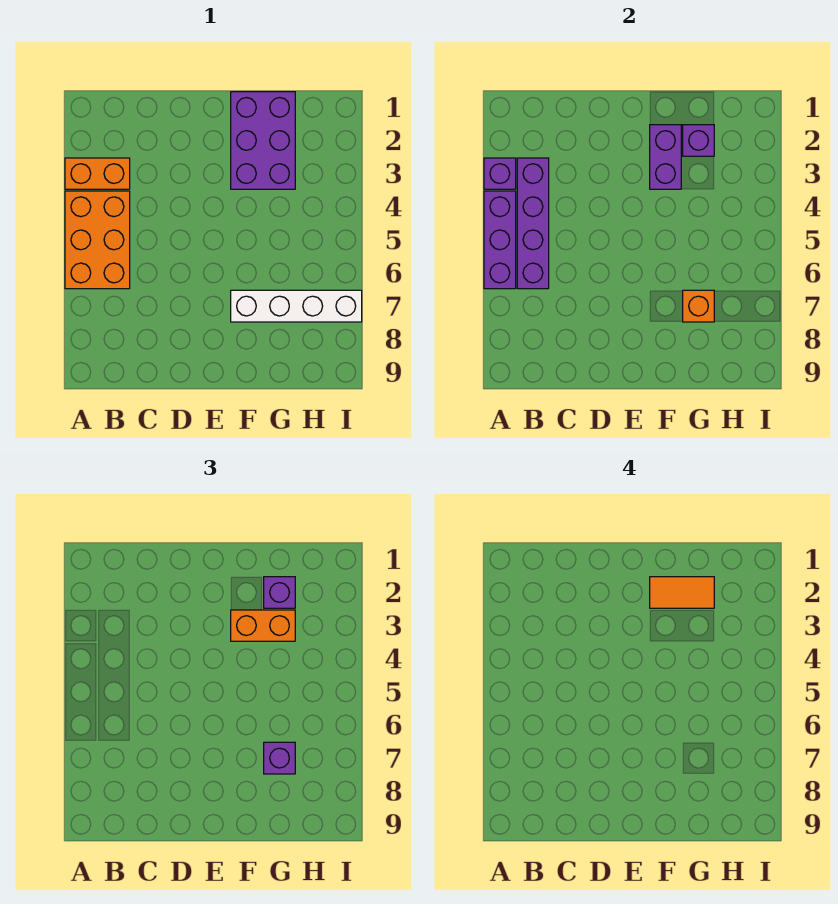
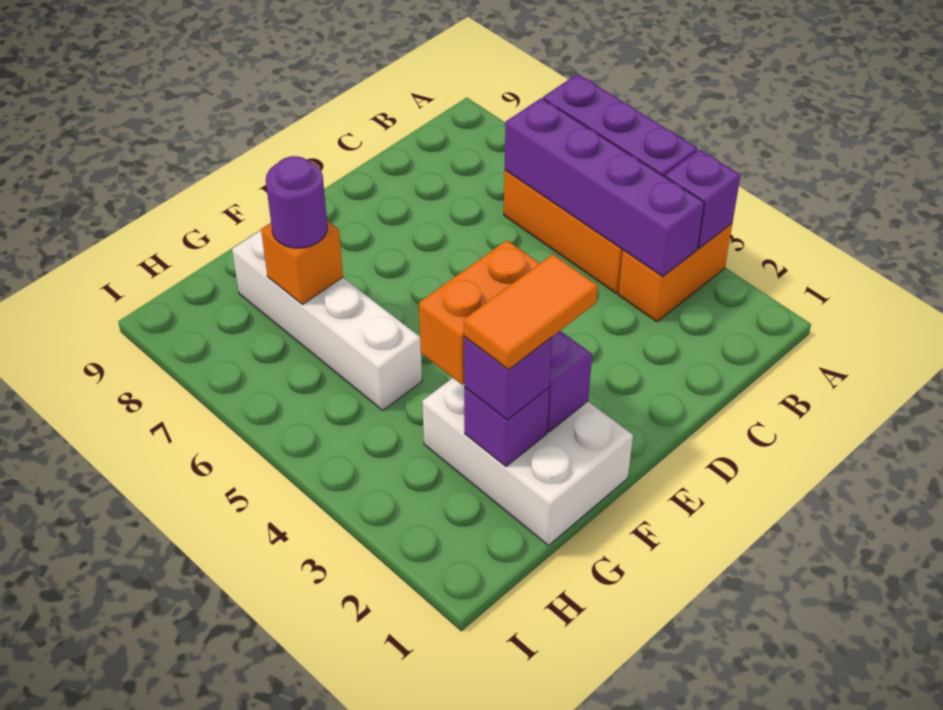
purple 2x3 brick [231,92,295,189] -> white 2x3 brick [422,378,633,545]
white 1x4 brick [231,290,362,322] -> white 1x4 brick turned to [232,231,422,410]
purple 1x1 brick [264,742,295,774] -> purple 1x1 round brick [266,156,327,248]

